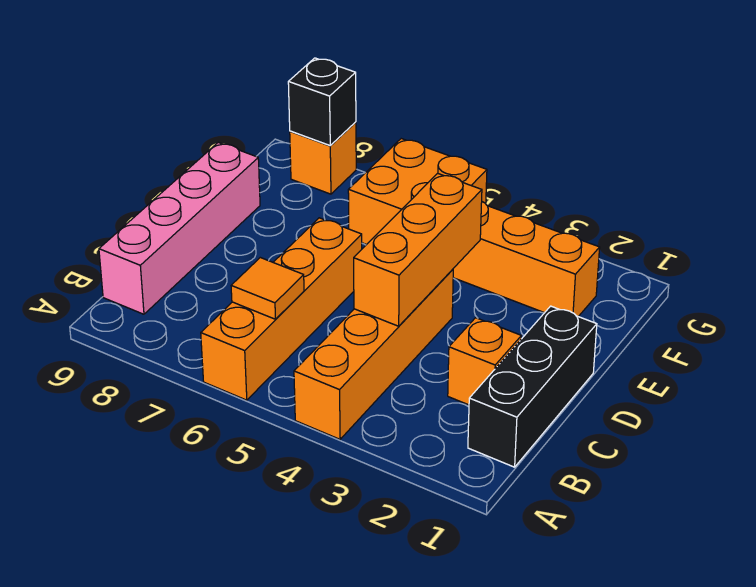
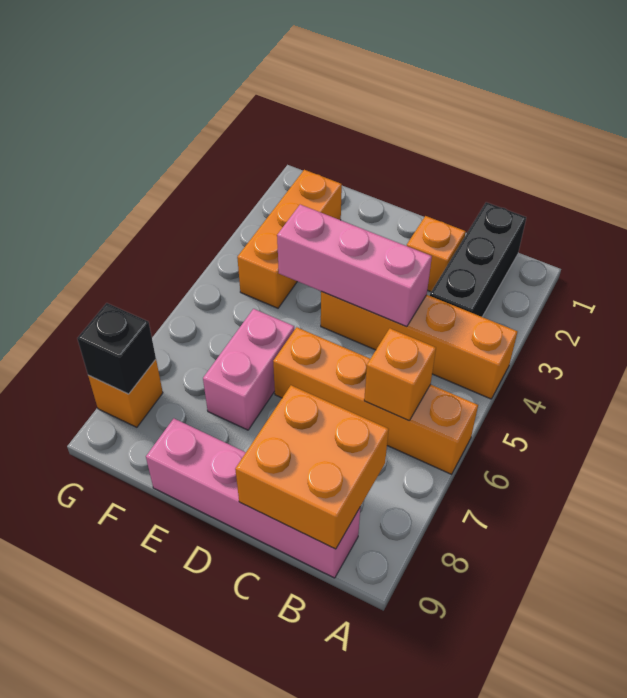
black 1x3 brick [468,306,597,467] -> black 1x3 brick turned to [430,202,526,317]
orange 1x1 tile [231,258,304,319] -> orange 1x1 brick [364,329,436,421]
orange 1x3 brick [354,173,482,326] -> pink 1x3 brick [277,205,432,327]
none -> pink 1x2 brick [203,309,295,430]
orange 2x2 brick [348,139,487,245] -> orange 2x2 brick moved to [235,385,389,549]

